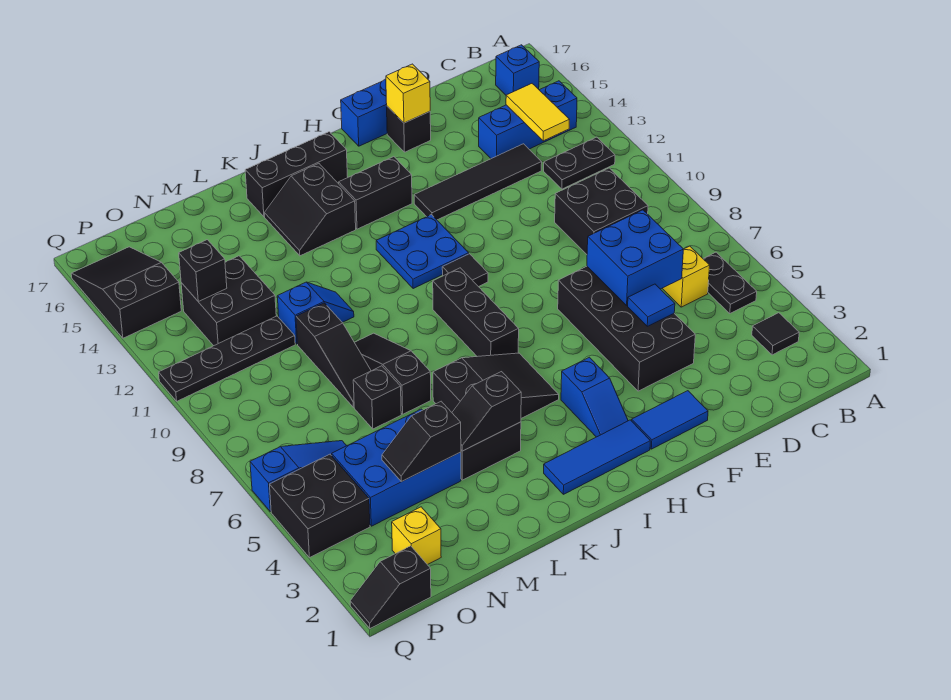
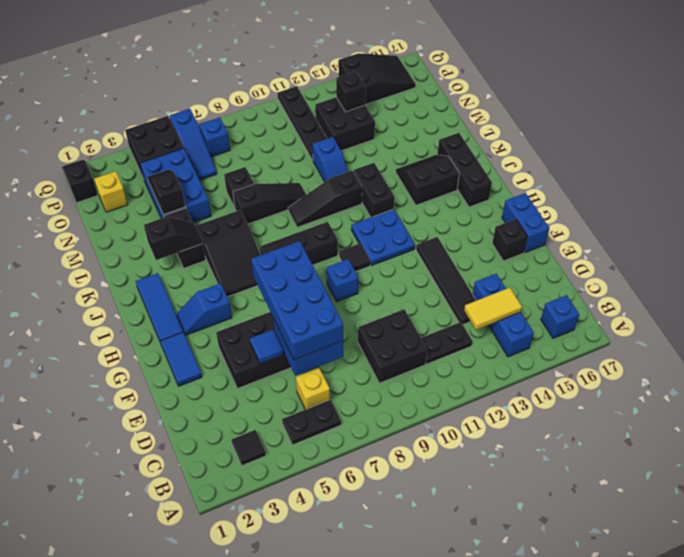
black 1x2 plate [544,137,615,189] -> black 1x2 plate turned to [421,322,472,364]
none -> blue 2x4 brick [251,241,343,360]
yellow 1x1 brick [386,64,430,123] -> none
none -> blue 1x1 brick [326,259,358,302]
black 1x2 brick [339,157,412,229] -> black 1x2 brick moved to [353,163,394,217]
black 1x2 slope [452,372,521,451] -> black 1x2 slope turned to [144,217,202,260]
black 1x3 slope [296,303,371,407] -> black 1x3 slope moved to [288,171,362,227]
none -> blue 1x1 brick [199,117,230,157]

